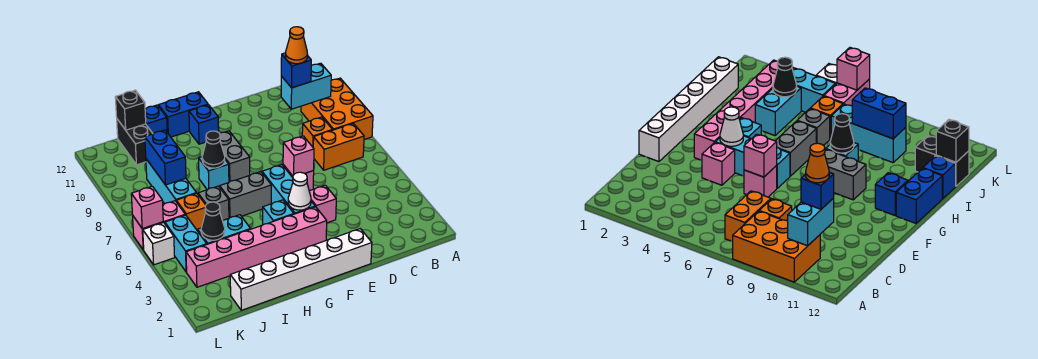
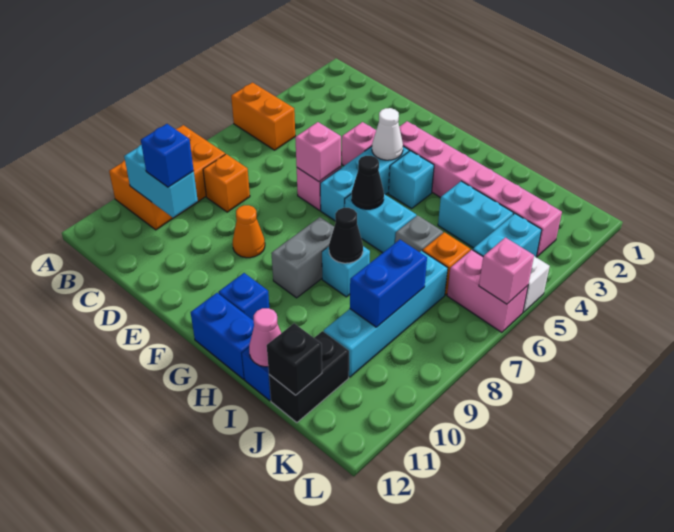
orange 1x2 brick [313,123,364,170] -> orange 1x2 brick moved to [231,83,295,150]
orange 1x1 cone [286,27,307,64] -> orange 1x1 cone moved to [233,205,265,258]
white 1x6 brick [230,229,372,310] -> none
grey 1x2 brick [220,172,271,218] -> cyan 1x2 brick [345,194,416,253]
none -> pink 1x1 cone [249,308,281,367]
black 1x1 cone [201,202,225,240] -> black 1x1 cone moved to [352,156,384,209]
cyan 1x3 brick [146,159,196,204] -> cyan 1x4 brick [324,251,448,377]

